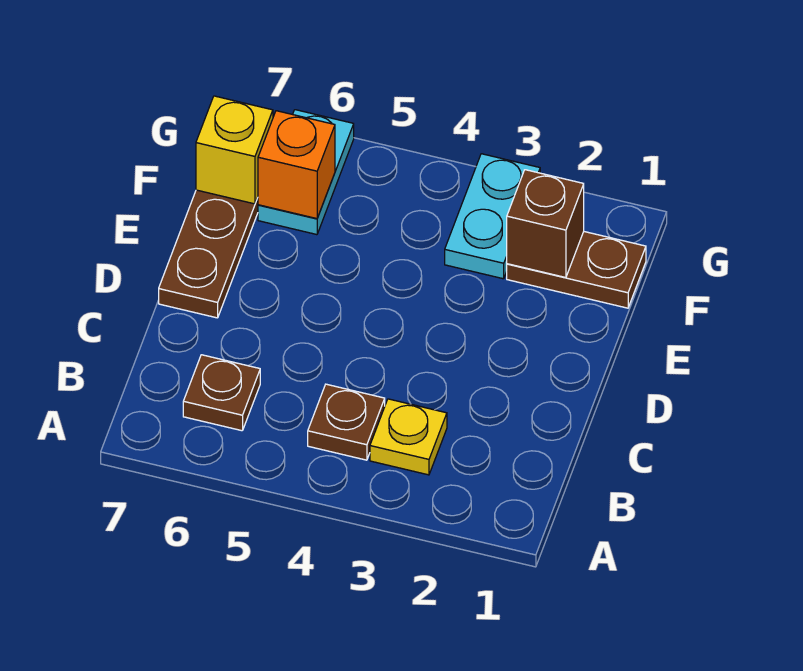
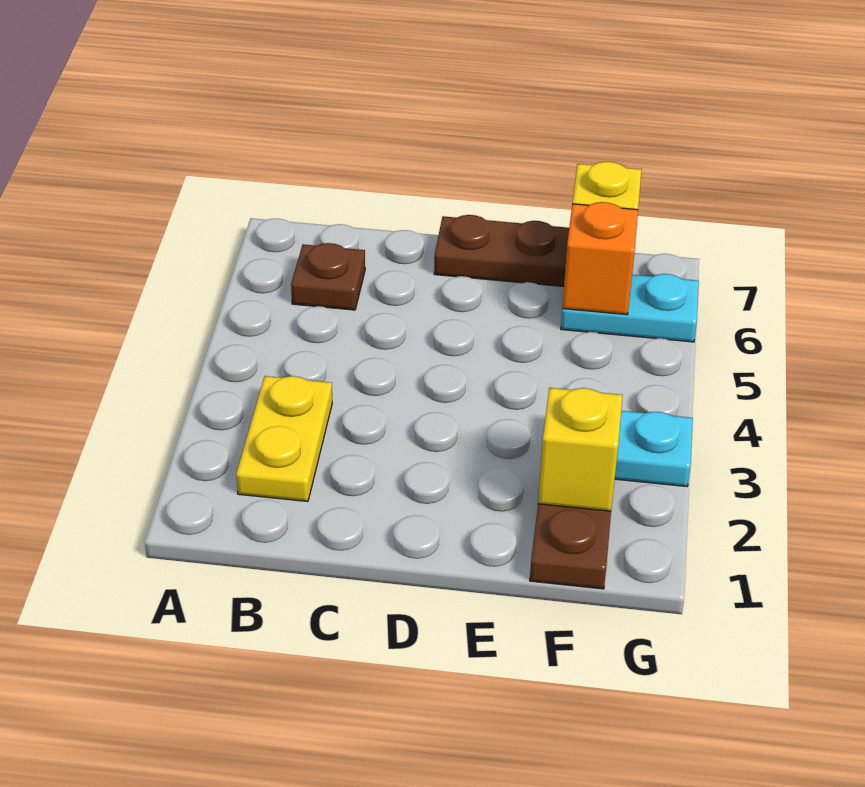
yellow 1x1 plate [370,399,447,475] -> yellow 1x2 plate [236,376,332,502]
brown 1x1 plate [308,384,385,460] -> none
brown 1x1 brick [507,170,584,278] -> yellow 1x1 brick [538,388,623,511]

